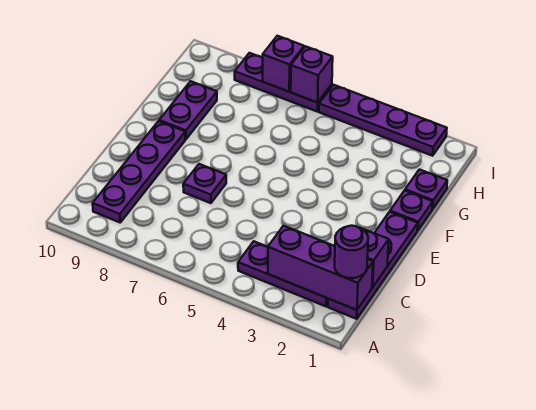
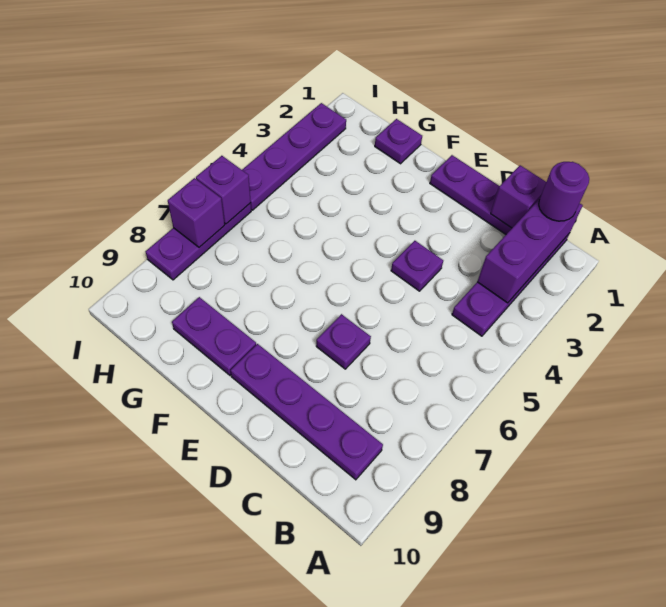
purple 1x1 plate [390,190,433,230] -> purple 1x1 plate moved to [391,241,443,291]

